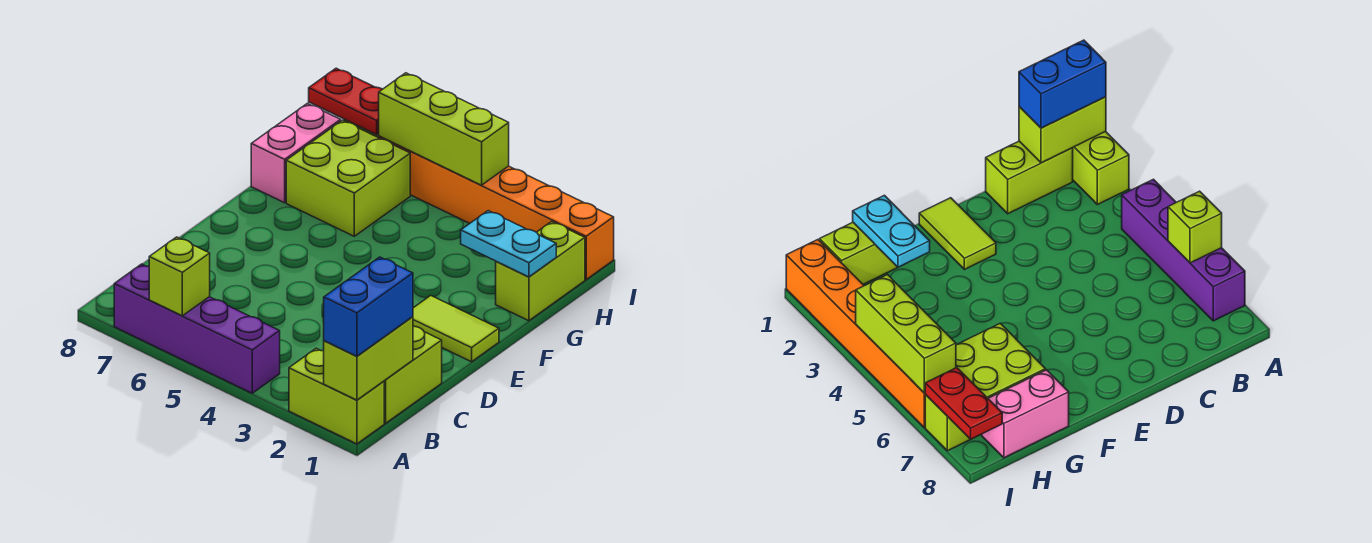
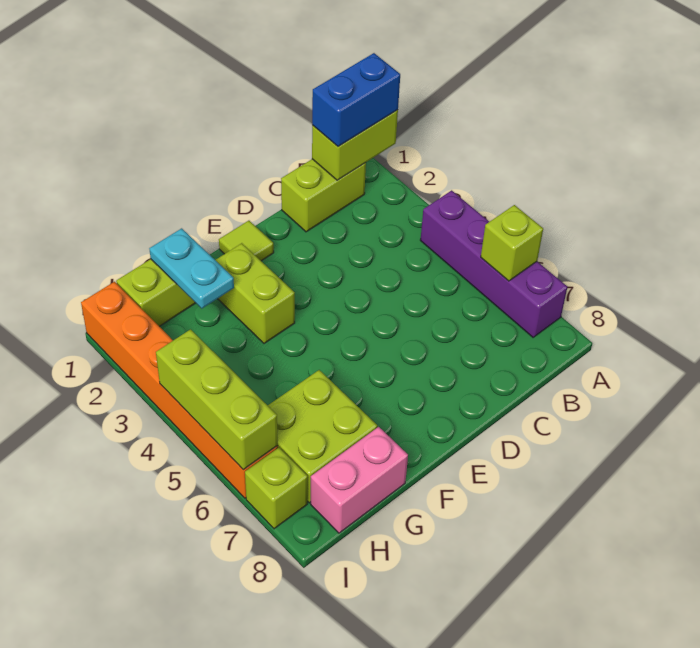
lime 1x2 brick [289,348,384,444] -> lime 1x2 brick moved to [216,243,295,343]
lime 1x2 tile [413,296,499,362] -> lime 1x1 tile [219,221,274,261]
red 1x2 plate [309,68,382,135] -> none

